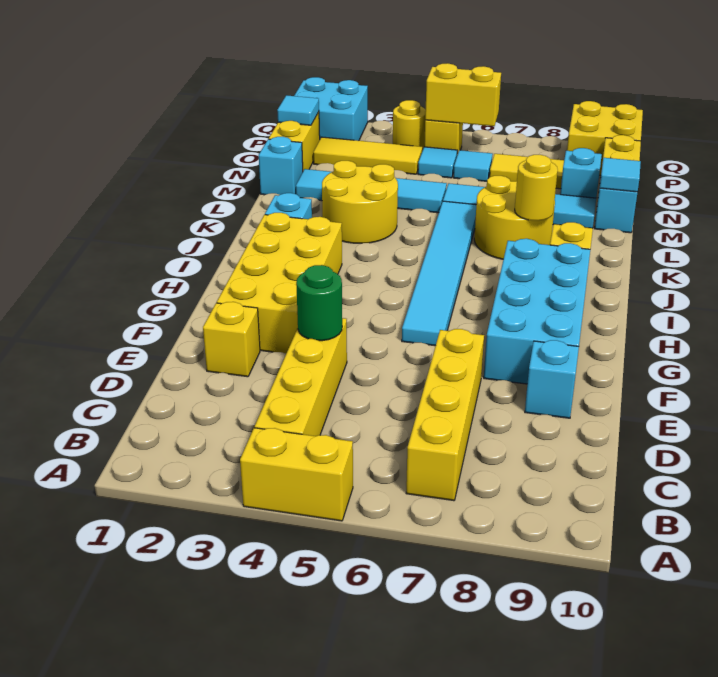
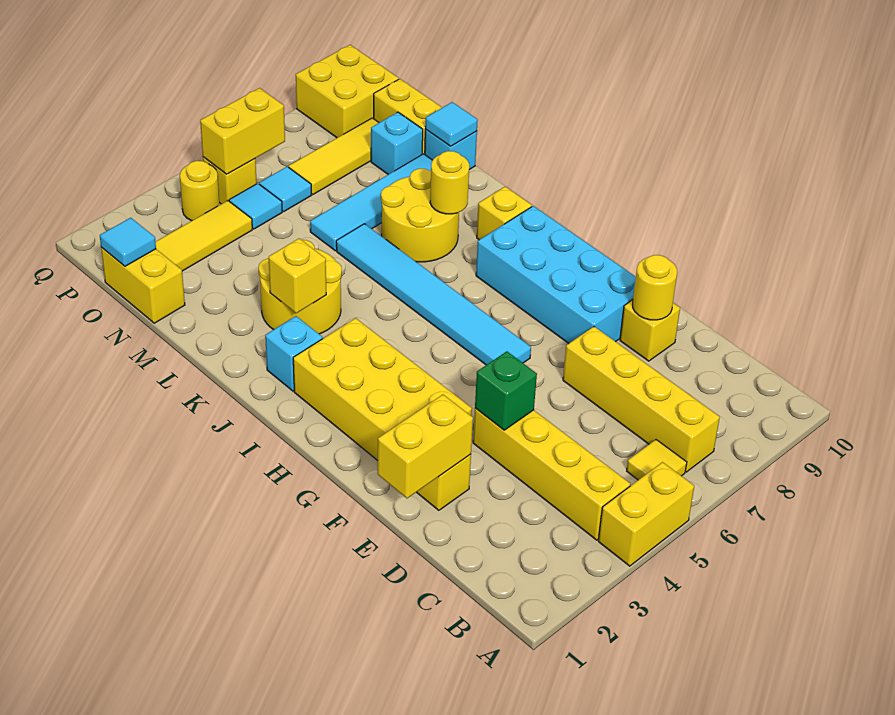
none -> yellow 1x1 tile [627,440,687,480]
none -> yellow 1x2 brick [378,395,473,498]
green 1x1 round brick [296,265,342,341] -> green 1x1 brick [475,351,537,430]
cyan 1x1 brick [525,340,579,418] -> yellow 1x1 brick [620,300,680,361]
none -> yellow 1x1 round brick [633,255,677,320]
none -> yellow 1x1 brick [269,239,326,313]
cyan 1x1 brick [259,137,303,195] -> none
cyan 1x4 tile [296,169,447,213] -> none
cyan 2x2 brick [294,77,368,141] -> none

